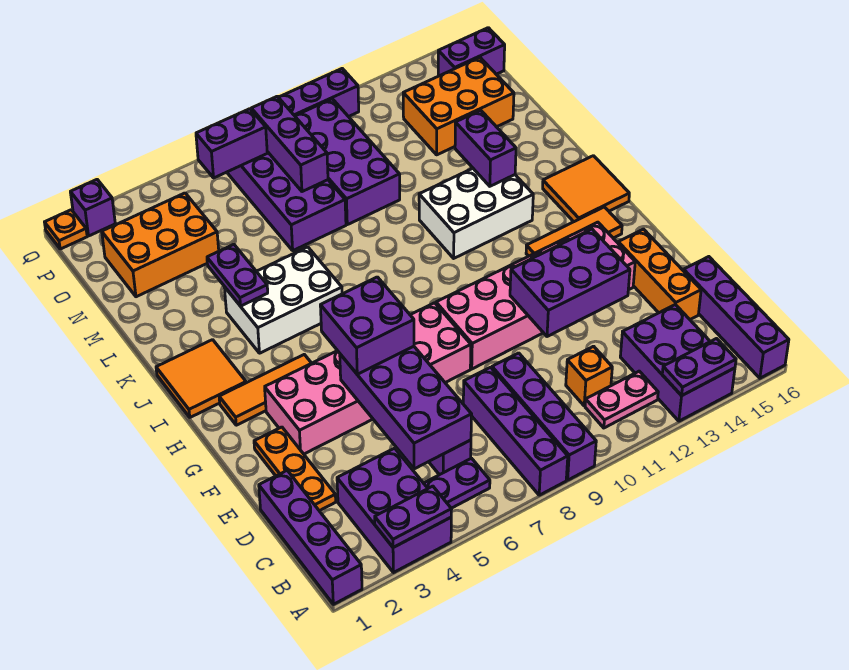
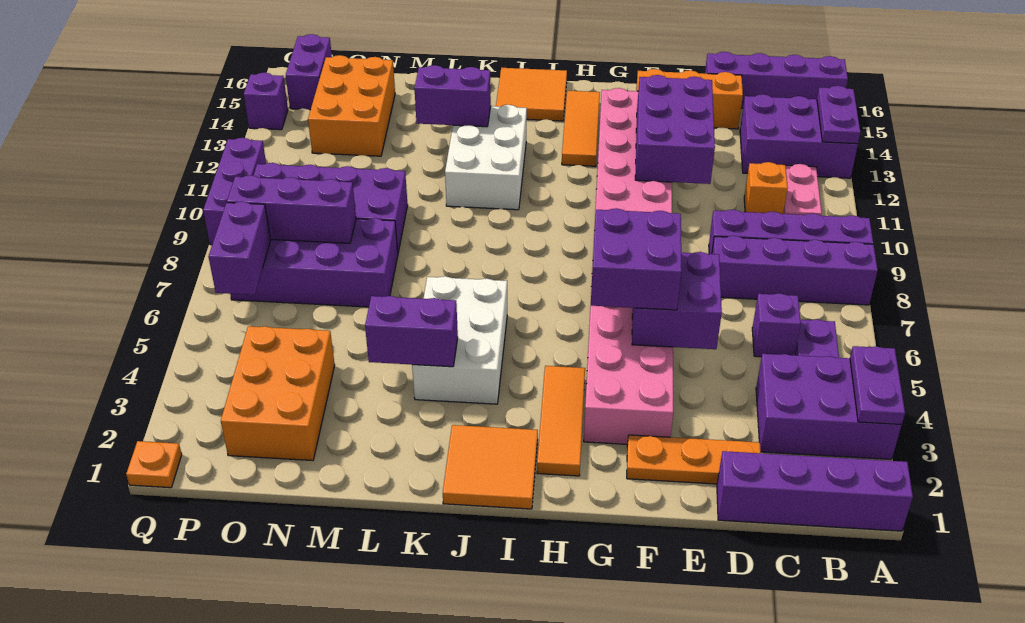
purple 2x4 brick [340,346,472,469] -> purple 2x2 brick [632,252,722,349]
purple 1x2 plate [207,244,268,306] -> purple 1x2 brick [365,296,458,367]
purple 1x1 brick [70,180,115,236] -> purple 1x1 brick moved to [244,73,288,130]

